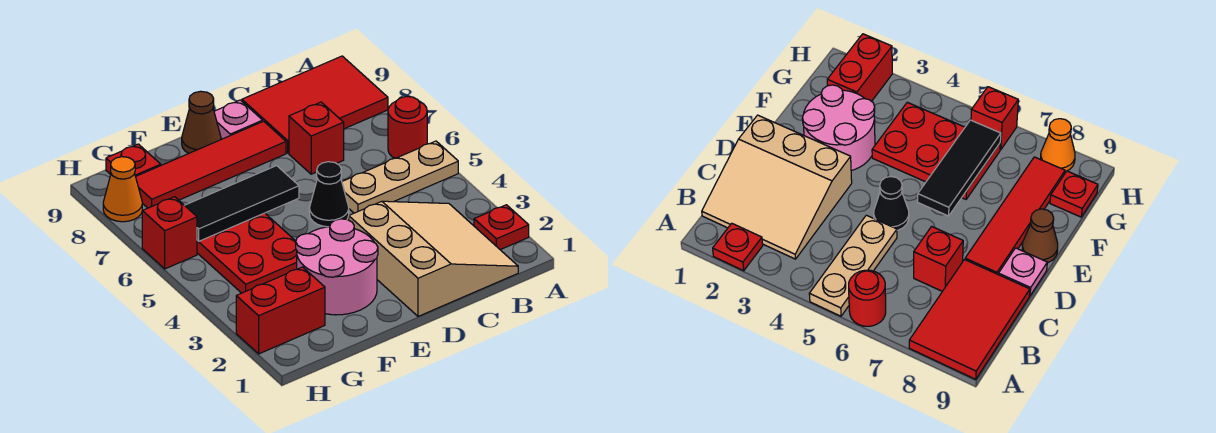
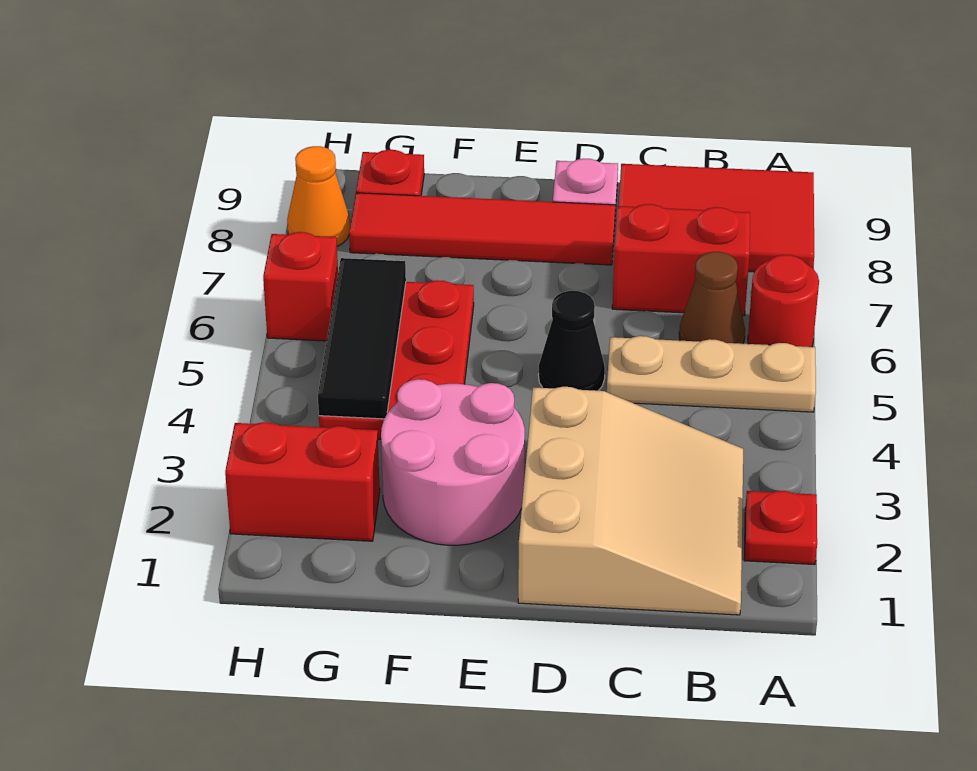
red 1x1 brick [289,102,344,174] -> red 1x2 brick [612,204,750,316]
black 1x3 tile [185,166,299,241] -> black 1x3 tile turned to [318,258,406,419]
brown 1x1 cone [182,91,221,154] -> brown 1x1 cone moved to [679,252,745,344]

